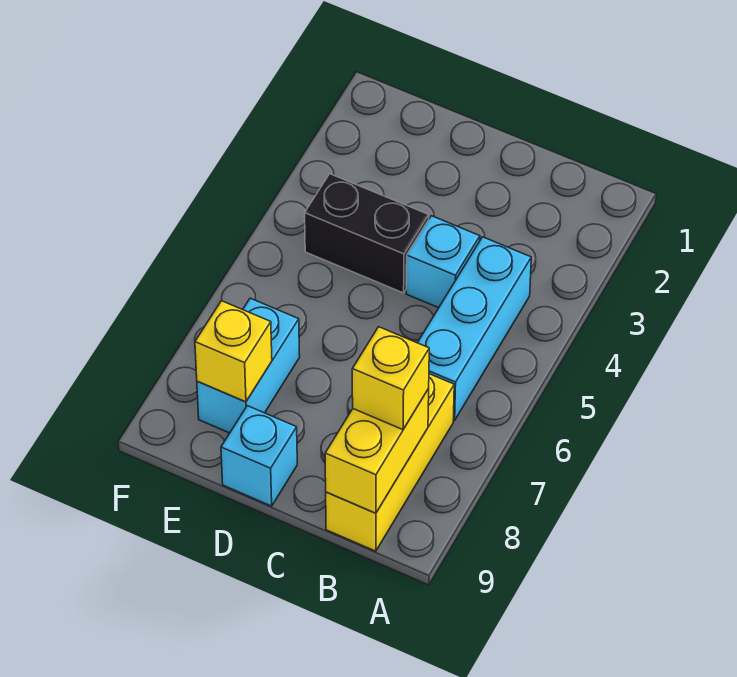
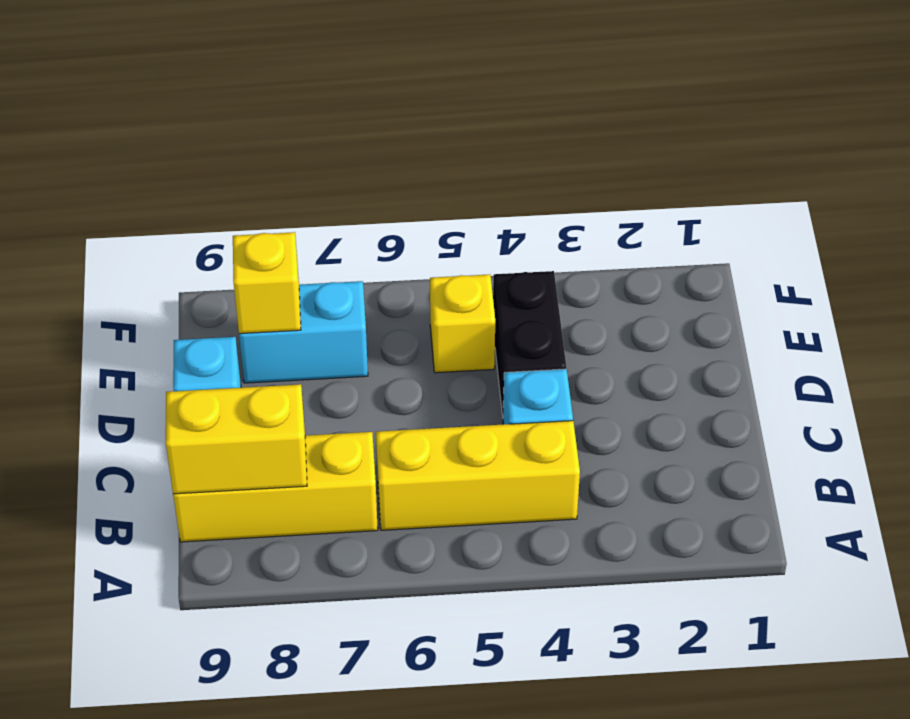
cyan 1x3 brick [417,237,531,420] -> yellow 1x3 brick [376,421,580,530]
yellow 1x1 brick [352,327,429,430] -> yellow 1x1 brick moved to [430,274,495,373]

